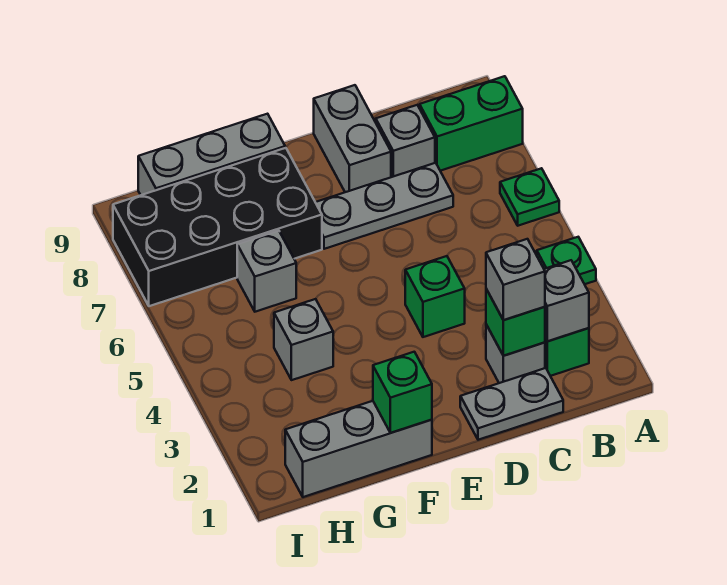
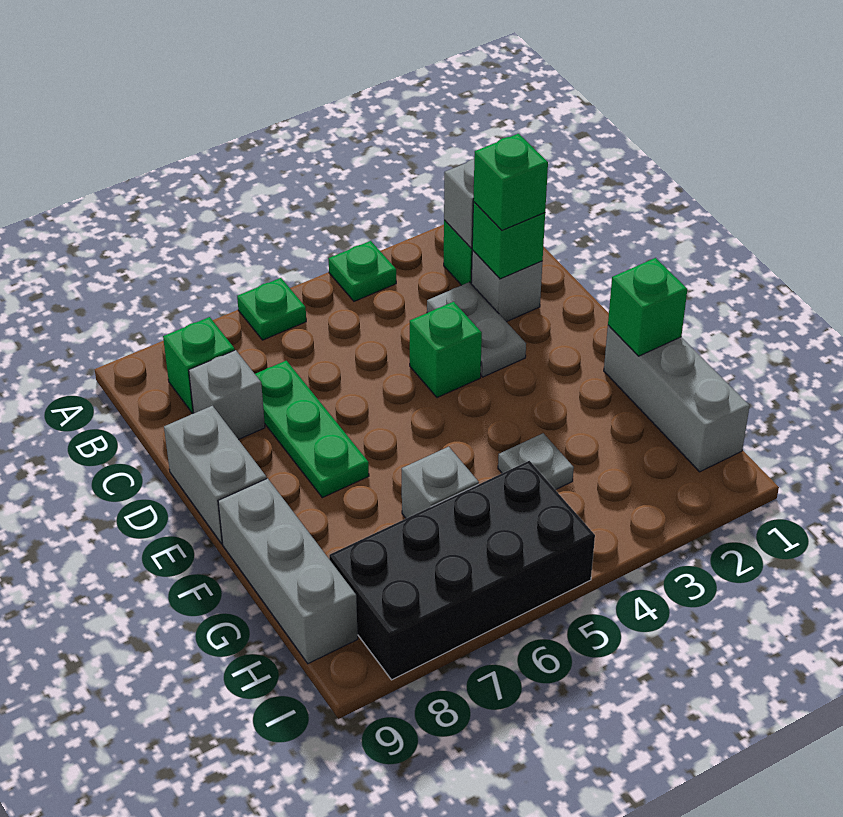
green 1x2 brick [420,76,523,171] -> green 1x1 brick [163,317,235,414]
grey 1x2 plate [460,368,563,440] -> grey 1x2 plate moved to [427,282,526,377]
grey 1x1 brick [486,239,545,320] -> green 1x1 brick [473,134,548,230]
grey 1x3 plate [315,163,453,249] -> green 1x3 plate [255,361,369,498]
grey 1x2 brick [314,85,391,192] -> grey 1x2 brick turned to [164,406,267,544]
black 2x4 brick [113,148,322,306] -> black 2x4 brick turned to [329,461,595,680]
grey 1x1 brick [274,299,333,380] -> grey 1x1 plate [498,433,574,490]

